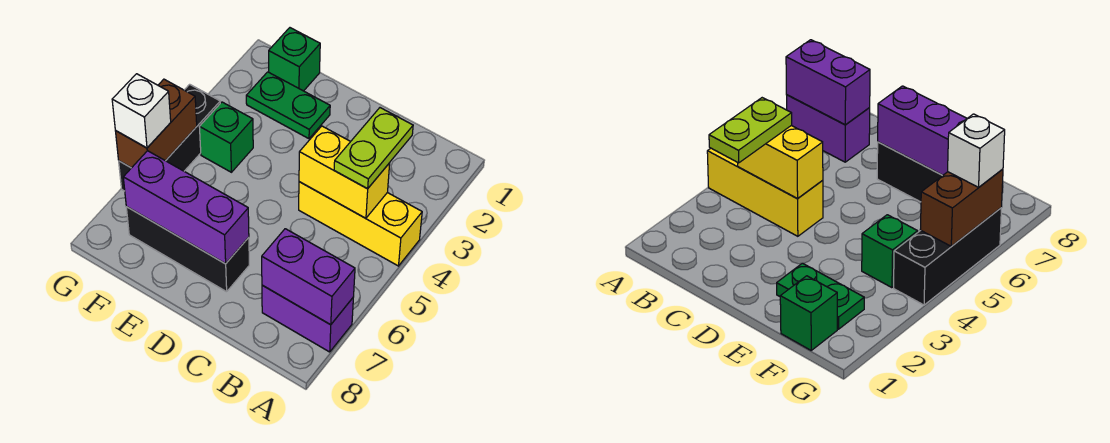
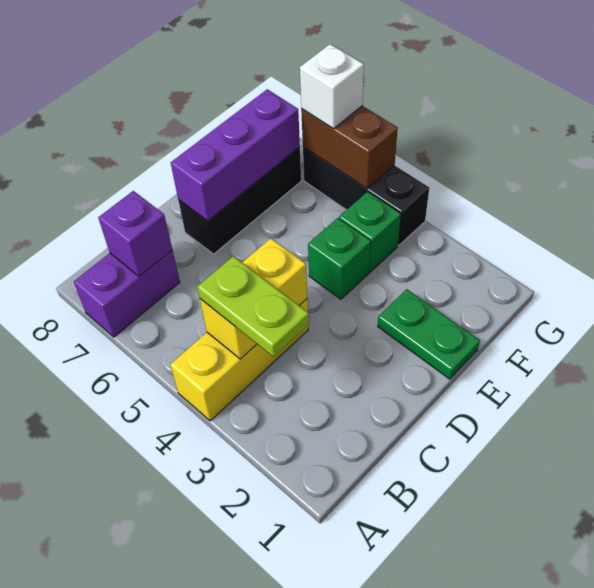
purple 1x2 brick [262,229,355,325] -> purple 1x1 brick [98,191,172,276]
green 1x2 plate [246,72,330,139] -> green 1x2 plate turned to [378,289,480,379]
green 1x1 brick [269,28,320,91] -> green 1x1 brick moved to [308,218,371,299]

